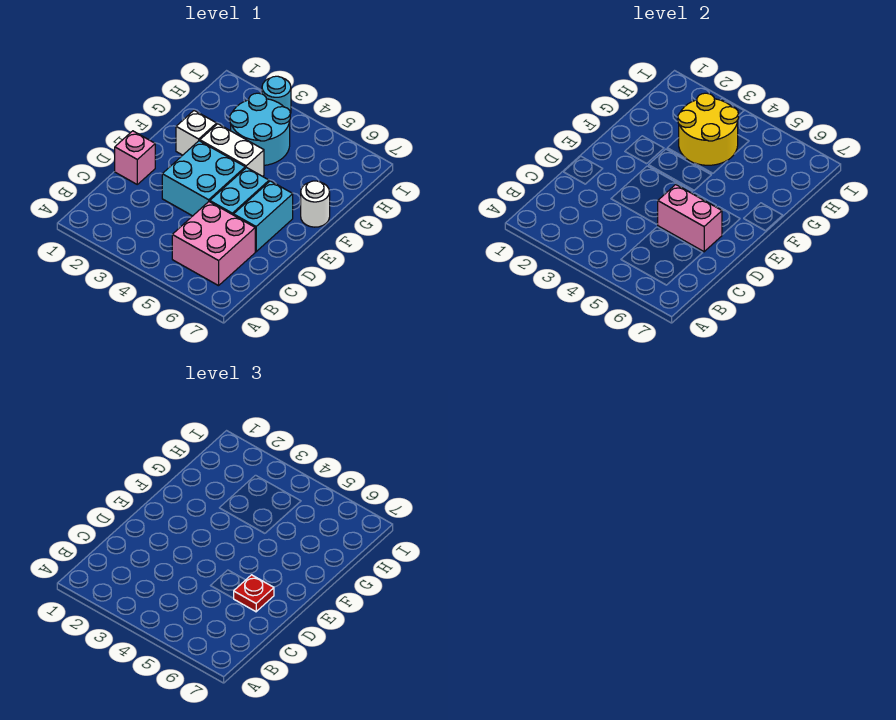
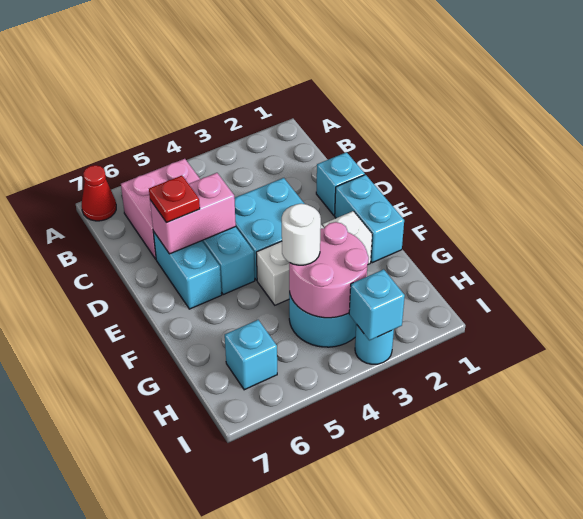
none -> red 1x1 cone [82,165,116,221]
pink 1x1 brick [115,131,155,184] -> cyan 1x1 brick [316,152,365,215]
none -> cyan 1x2 brick [335,175,404,263]
white 1x1 round brick [301,181,330,227] -> white 1x1 round brick moved to [282,204,321,265]
yellow 2x2 round brick [678,93,738,165] -> pink 2x2 round brick [289,222,369,318]
none -> cyan 1x1 brick [225,320,277,390]
none -> cyan 1x1 brick [349,269,405,340]

